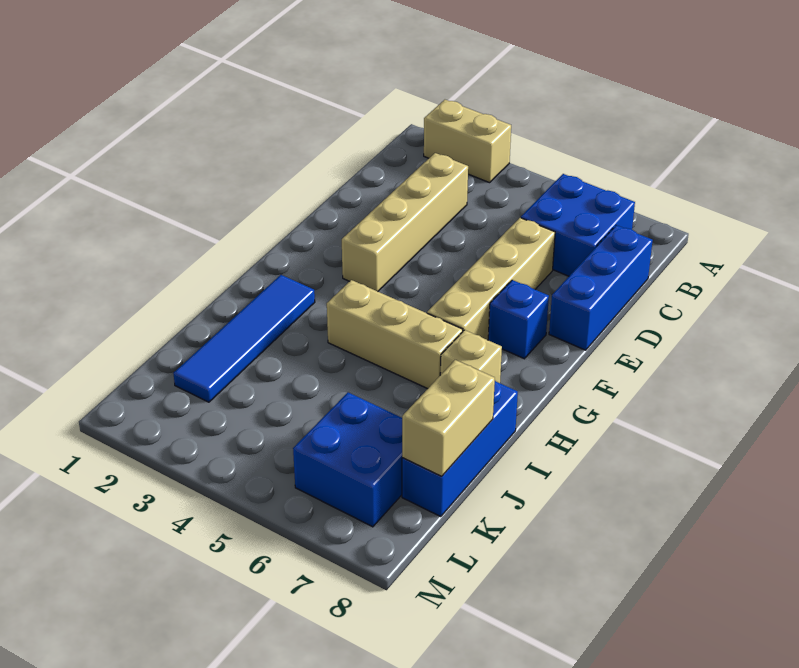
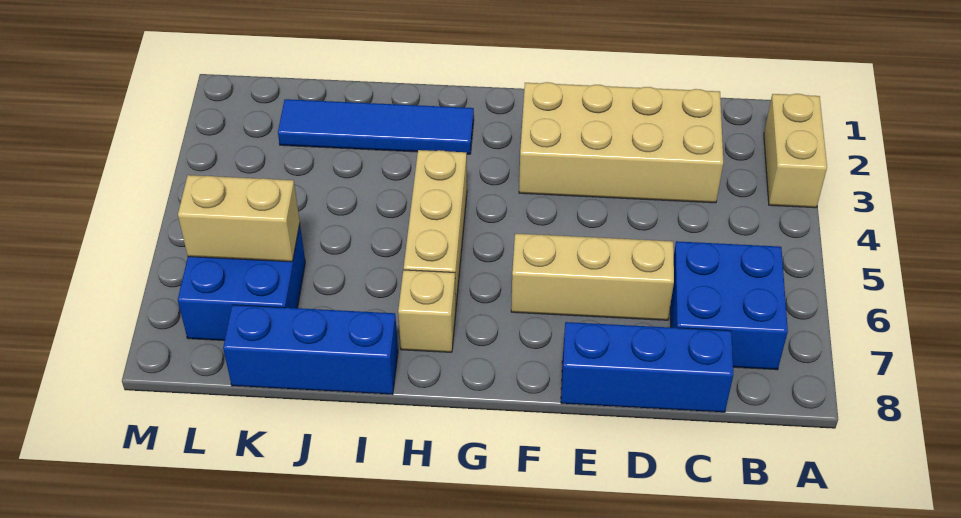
tan 1x4 brick [342,153,468,291] -> tan 2x4 brick [519,82,723,203]
tan 1x4 brick [427,218,555,340] -> tan 1x3 brick [511,233,674,320]
blue 1x1 brick [488,280,549,359] -> none
tan 1x2 brick [402,360,495,476] -> tan 1x2 brick moved to [178,175,300,262]

